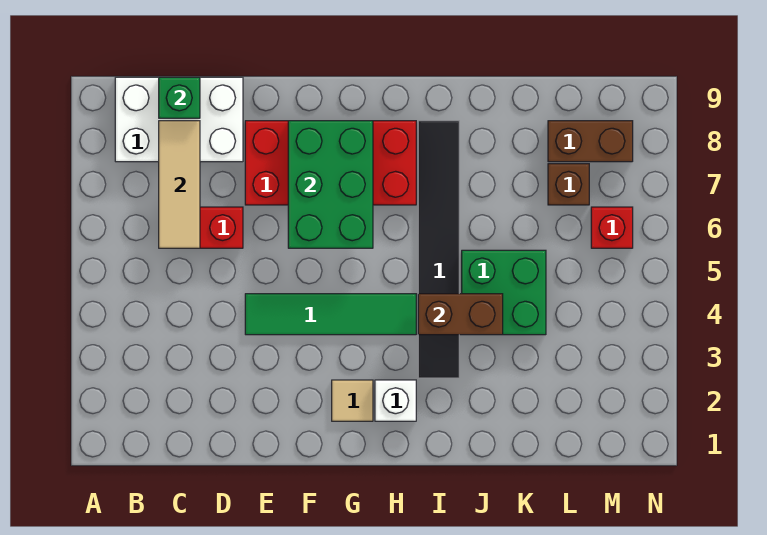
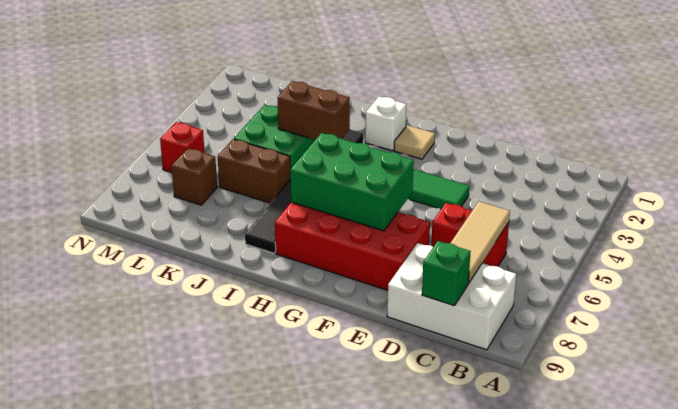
green 2x3 brick [288,121,373,248] -> green 2x3 brick turned to [290,133,414,231]
brown 1x2 brick [548,121,633,162] -> brown 1x2 brick moved to [218,139,290,203]

